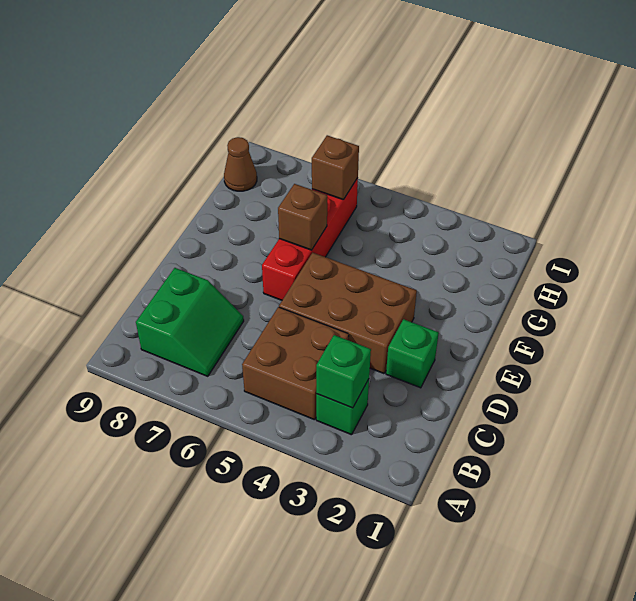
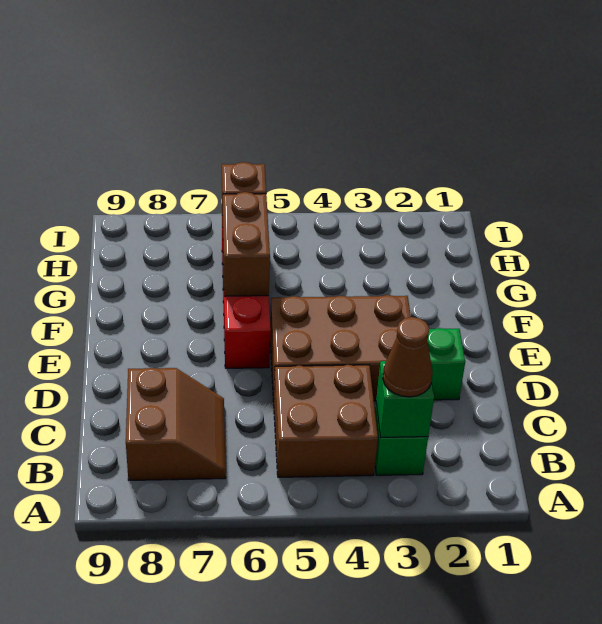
green 2x2 slope [136,268,244,376] -> brown 2x2 slope [126,368,226,480]
brown 1x1 brick [278,184,327,250] -> brown 1x2 brick [222,192,270,296]
brown 1x1 cone [224,137,257,191] -> brown 1x1 cone moved to [383,317,432,397]

